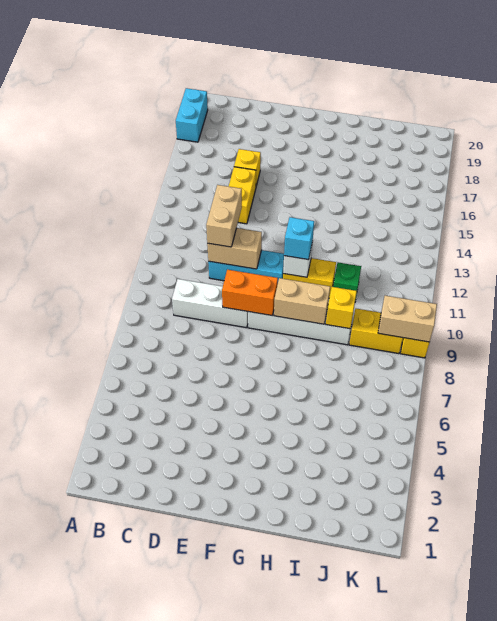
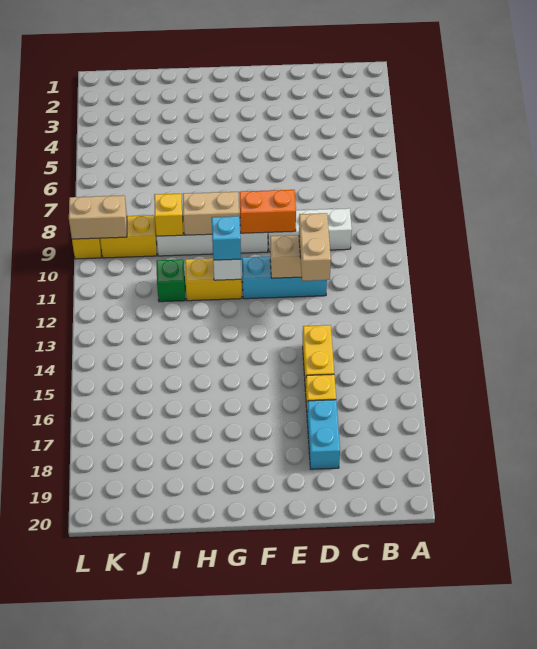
cyan 1x2 brick [176,88,208,142] -> cyan 1x2 brick moved to [307,400,340,469]

